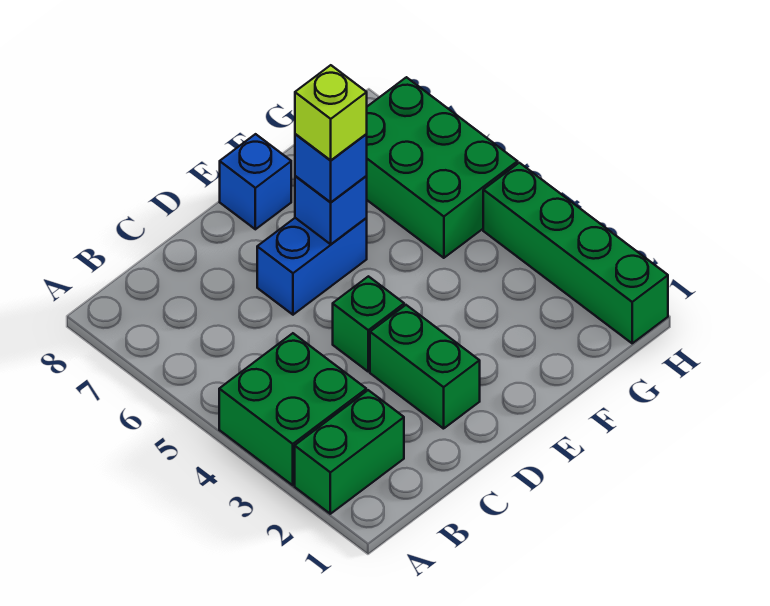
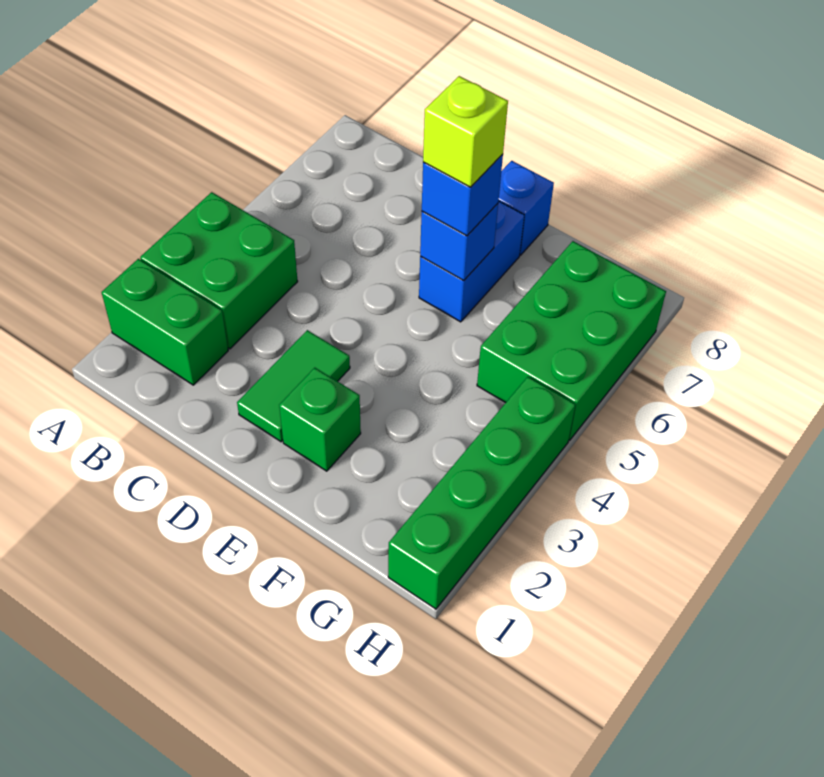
green 1x2 brick [370,305,480,429] -> green 1x2 tile [237,330,350,442]
green 1x1 brick [333,276,404,372] -> green 1x1 brick moved to [279,368,361,471]
blue 1x2 brick [257,218,367,315] -> blue 1x2 brick turned to [419,201,524,322]

